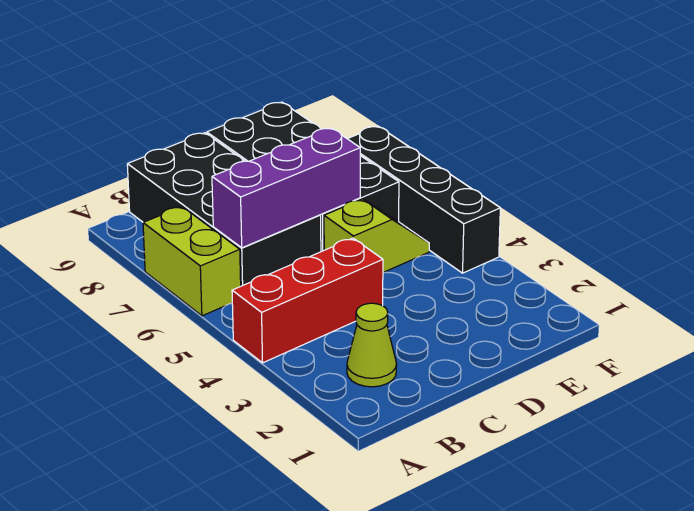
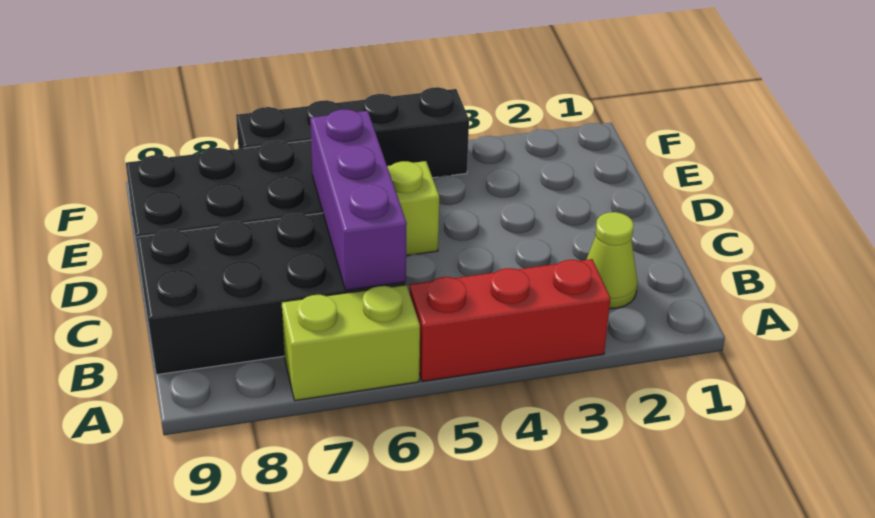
red 1x3 brick [232,238,383,363] -> red 1x3 brick turned to [410,259,611,382]

